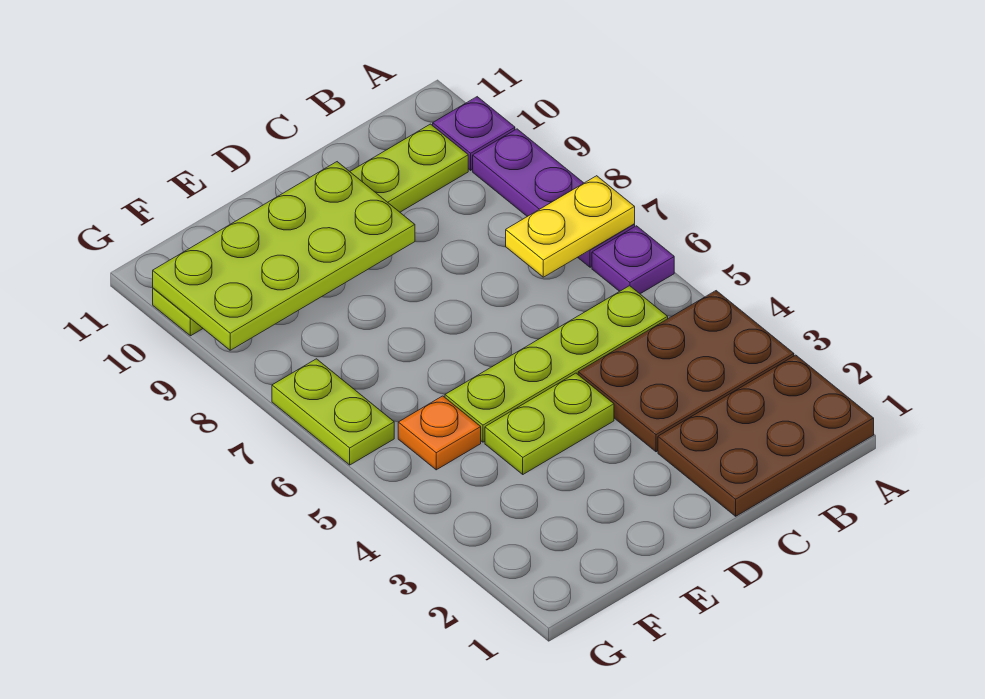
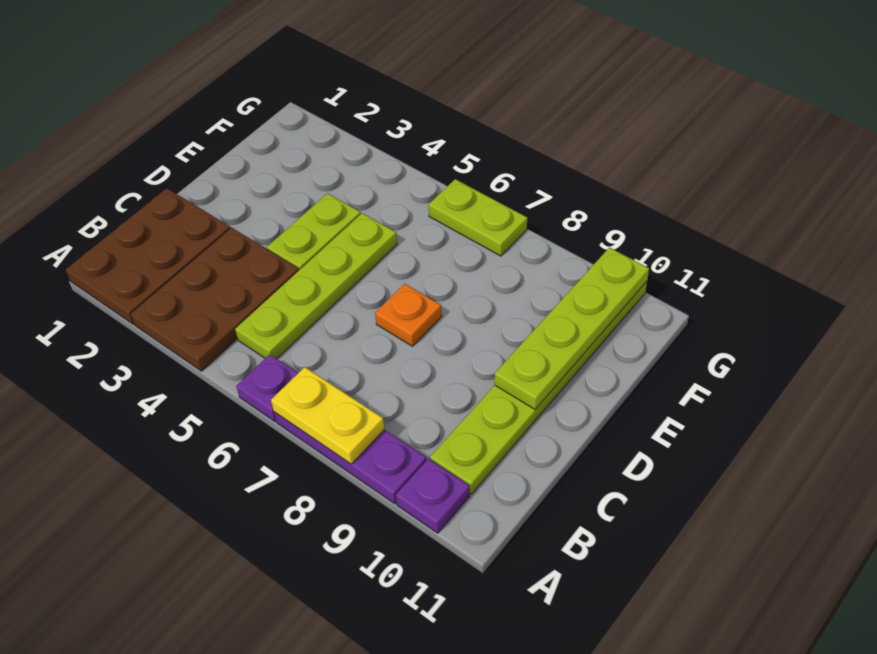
yellow 1x2 plate [506,176,635,277] -> yellow 1x2 plate turned to [271,367,384,464]
lime 2x4 plate [153,162,415,350] -> lime 1x4 plate [495,248,649,409]
orange 1x1 plate [398,396,481,470] -> orange 1x1 plate moved to [375,284,442,346]

